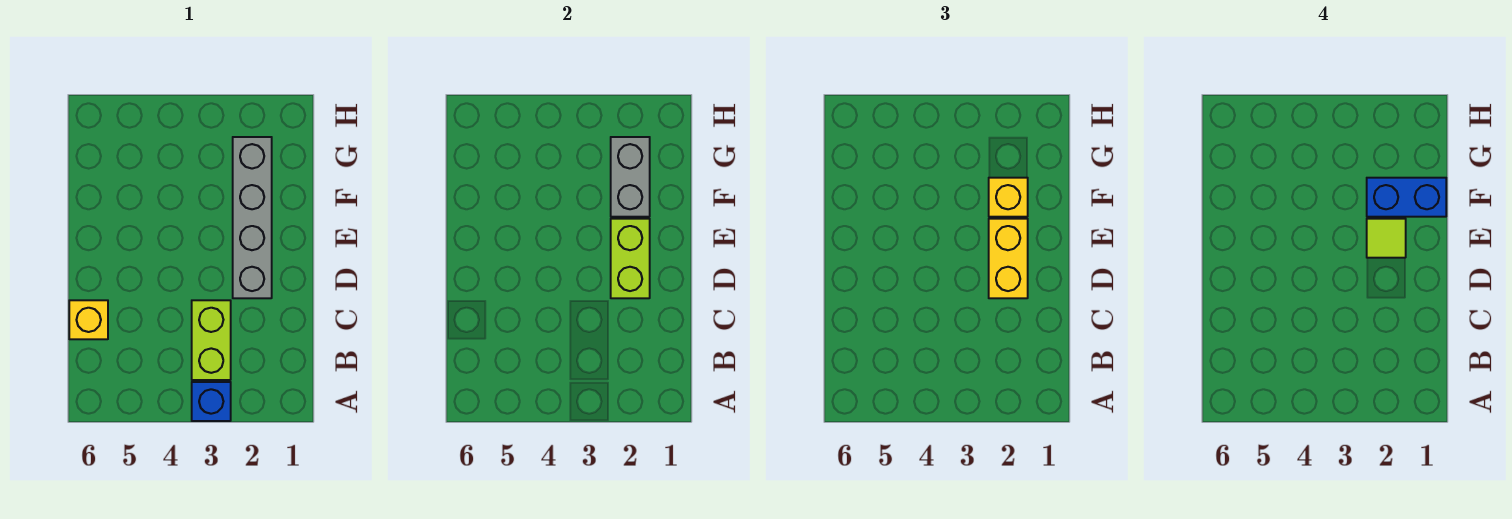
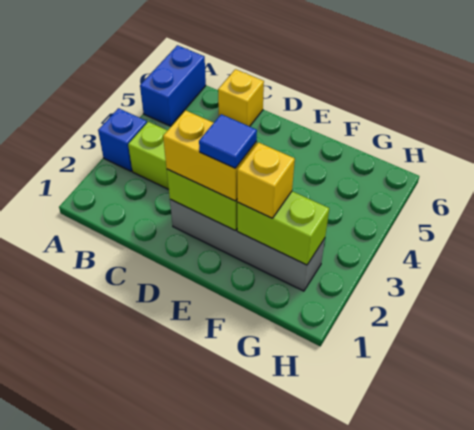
lime 1x1 tile [1367,219,1406,258] -> blue 1x1 tile [199,114,257,168]
blue 1x2 brick [1367,178,1446,217] -> blue 1x2 brick moved to [140,45,206,126]
grey 1x2 brick [611,137,650,217] -> lime 1x2 brick [237,191,329,265]

